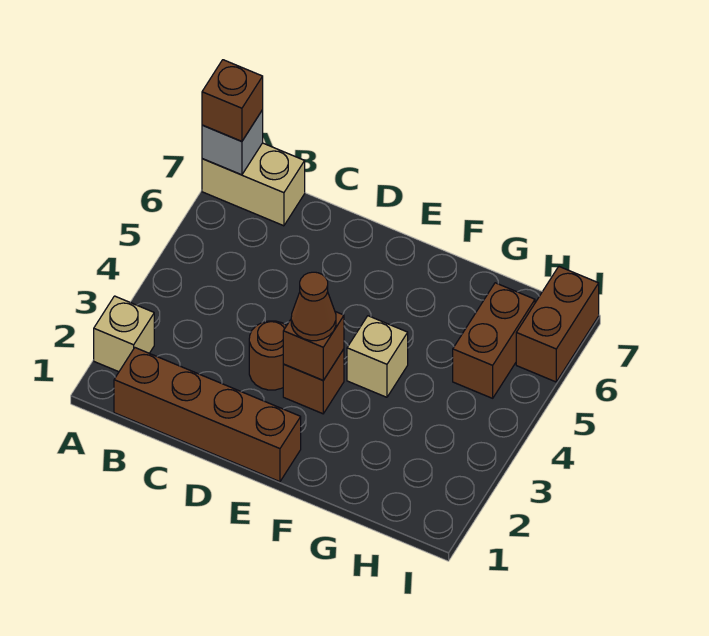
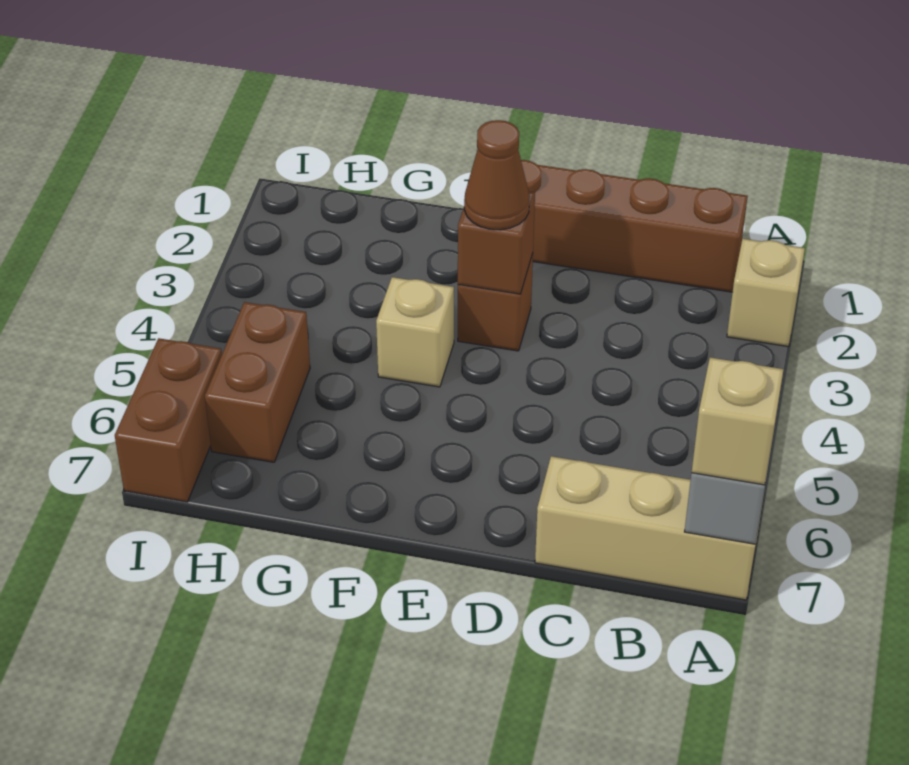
tan 1x2 brick [202,143,305,226] -> tan 1x3 brick [535,456,762,600]
brown 1x1 brick [202,60,263,141] -> tan 1x1 brick [692,358,784,485]
brown 1x1 round brick [249,321,287,390] -> none

